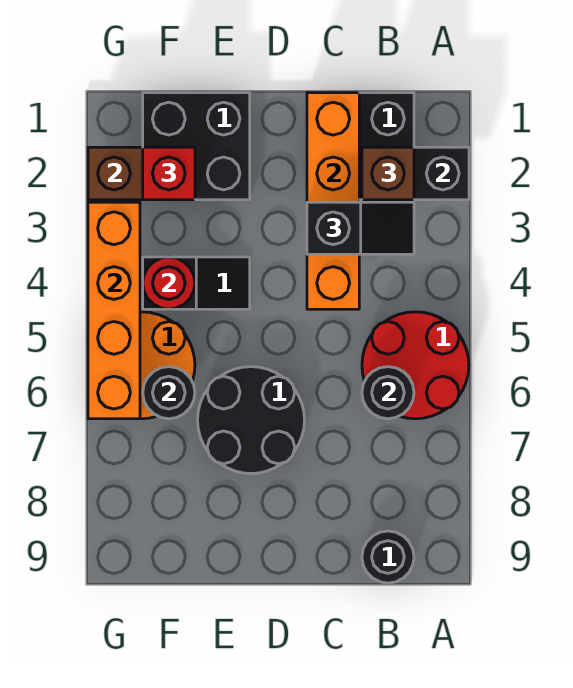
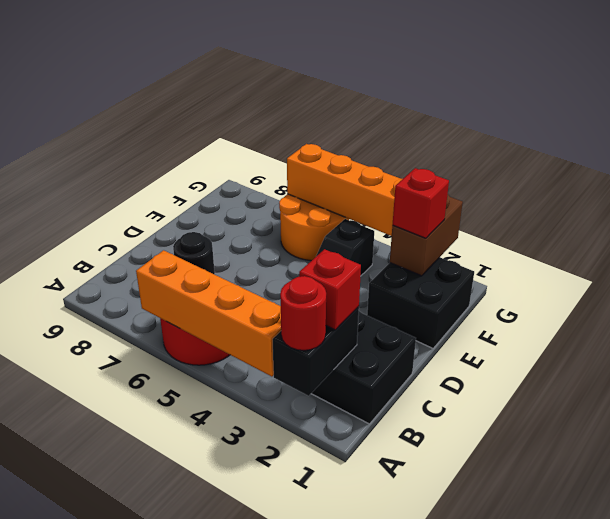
brown 1x1 brick [362,147,414,200] -> red 1x1 brick [299,249,361,330]
black 1x2 slope [307,202,414,254] -> none
black 1x1 round brick [362,531,414,583] -> none
orange 1x4 brick [307,93,359,309] -> orange 1x4 brick moved to [136,250,281,377]
black 2x2 round brick [198,367,304,474] -> none
red 1x1 round brick [143,257,195,309] -> red 1x1 round brick moved to [280,276,326,351]
black 1x1 round brick [143,367,195,419] -> none

